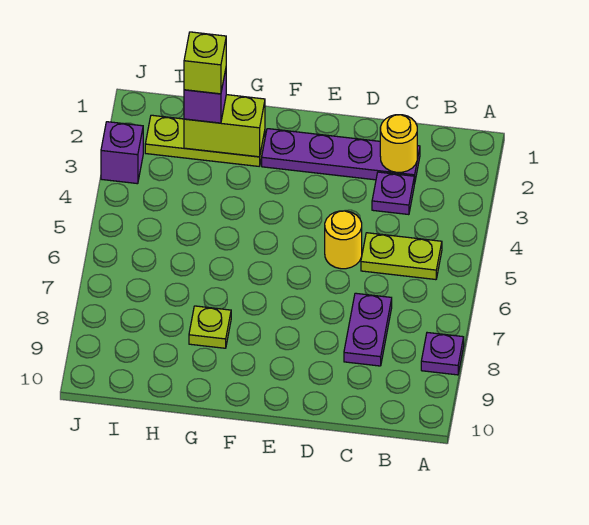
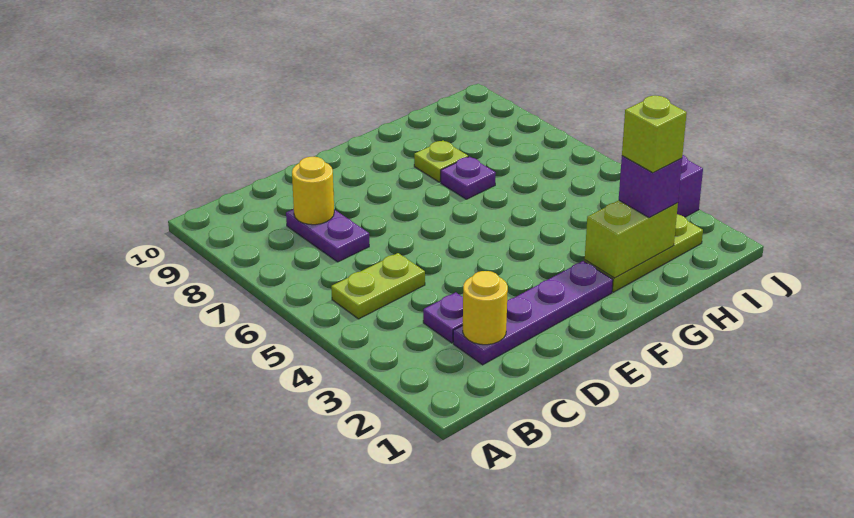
purple 1x1 plate [421,333,464,375] -> purple 1x1 plate moved to [441,157,496,199]
yellow 1x1 round brick [325,211,362,269] -> yellow 1x1 round brick moved to [292,157,334,225]

